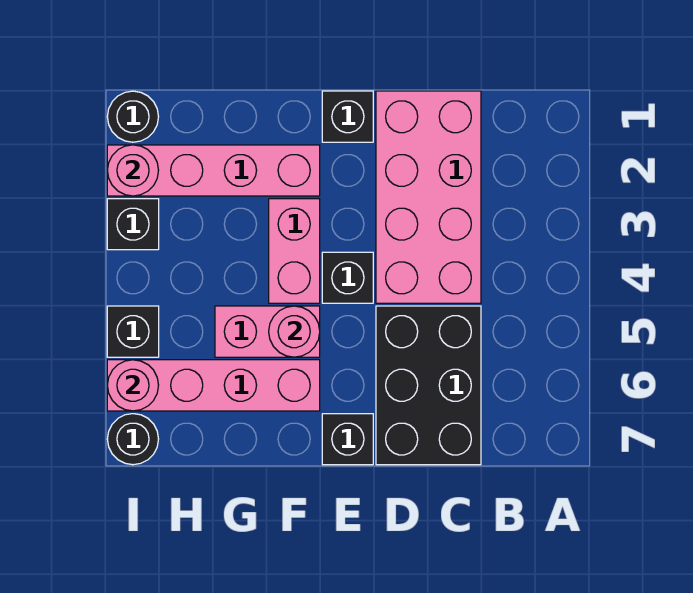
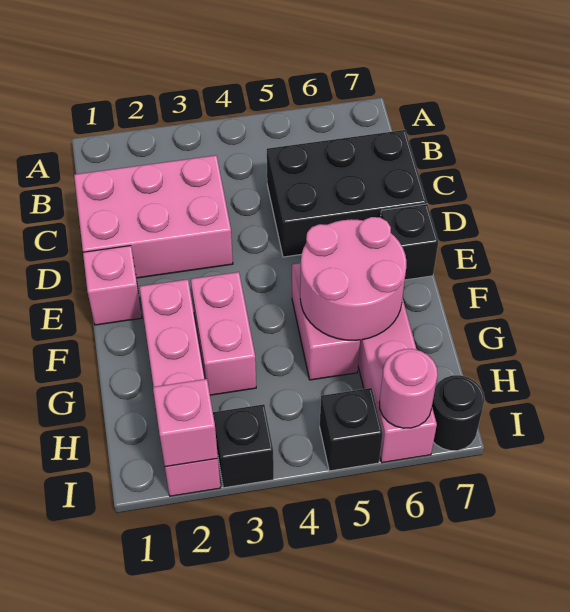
pink 2x4 brick [376,91,481,303] -> pink 2x3 brick [74,155,233,278]
black 1x1 brick [322,91,373,142] -> pink 1x1 brick [83,246,142,325]
black 1x1 brick [322,252,373,303] -> none
pink 1x2 brick [269,199,320,303] -> pink 1x2 brick turned to [191,272,256,395]
pink 1x1 round brick [269,306,320,357] -> pink 2x2 round brick [300,217,406,340]
black 1x1 round brick [107,91,159,142] -> none
pink 1x1 round brick [107,145,159,196] -> pink 1x1 brick [153,379,218,467]

